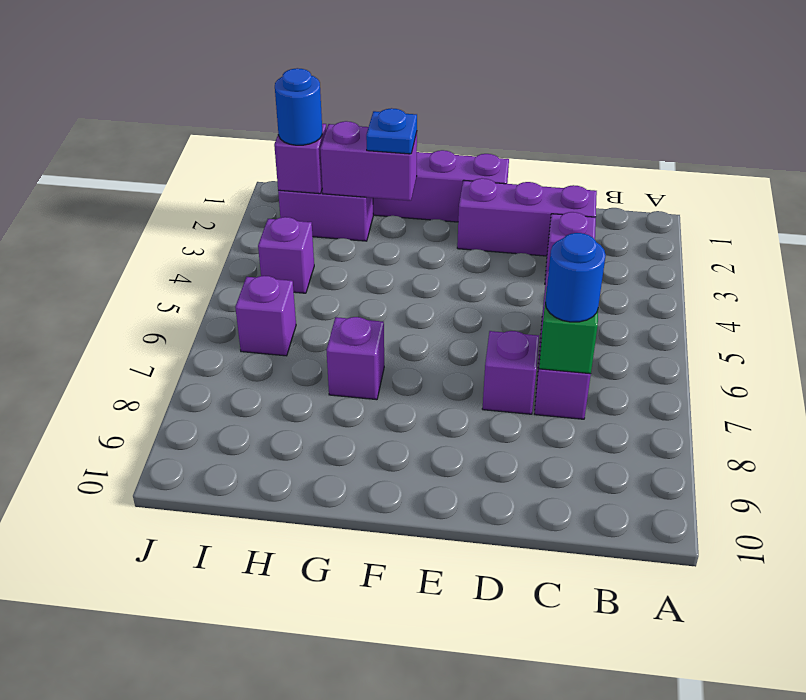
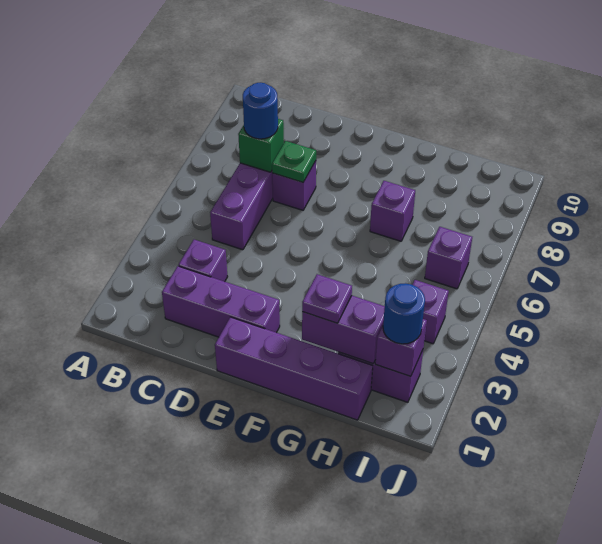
none -> green 1x1 plate [272,141,316,182]
blue 1x1 plate [366,108,417,154] -> purple 1x1 plate [302,274,352,323]

